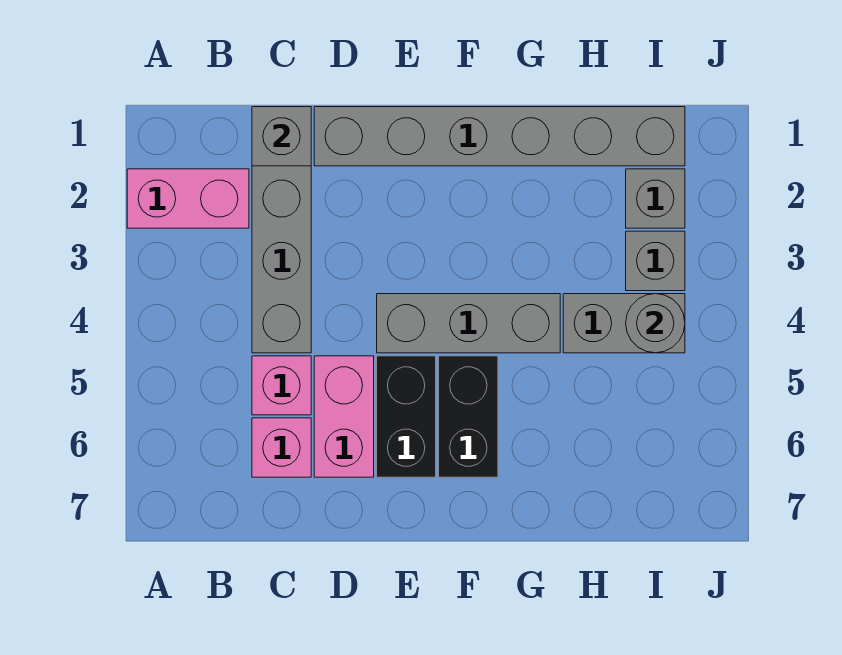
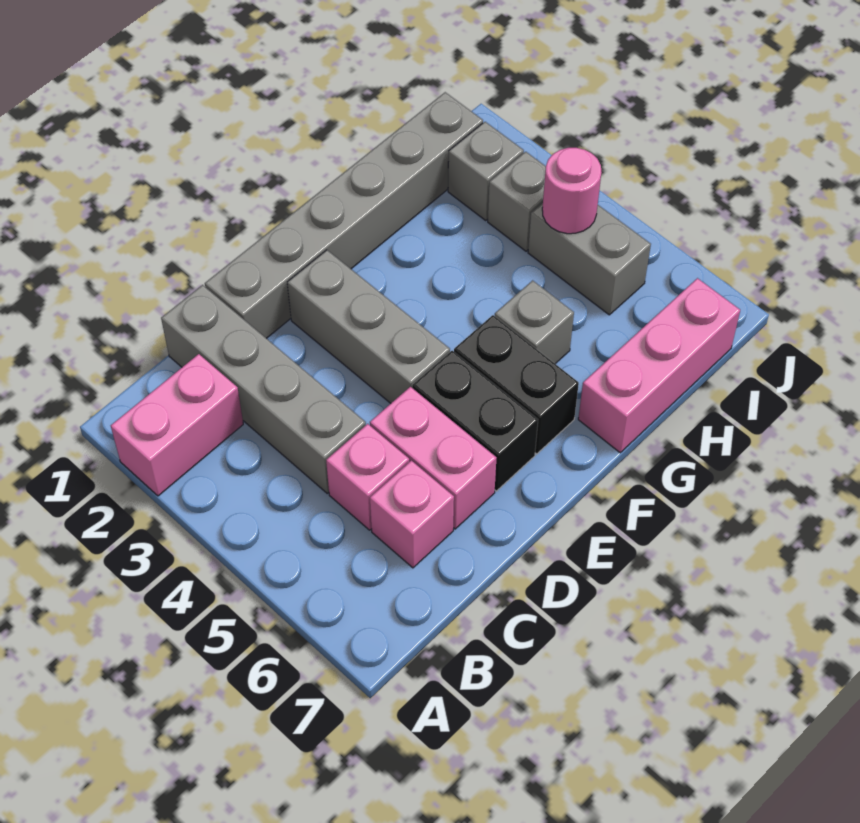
grey 1x1 brick [252,107,311,166] -> grey 1x1 brick moved to [495,280,574,364]
grey 1x3 brick [377,294,560,353] -> grey 1x3 brick turned to [287,250,450,403]
none -> pink 1x3 brick [578,278,740,453]
grey 1x2 brick [563,294,685,353] -> grey 1x2 brick turned to [528,203,651,315]
grey 1x1 round brick [626,294,685,353] -> pink 1x1 round brick [542,148,601,234]

